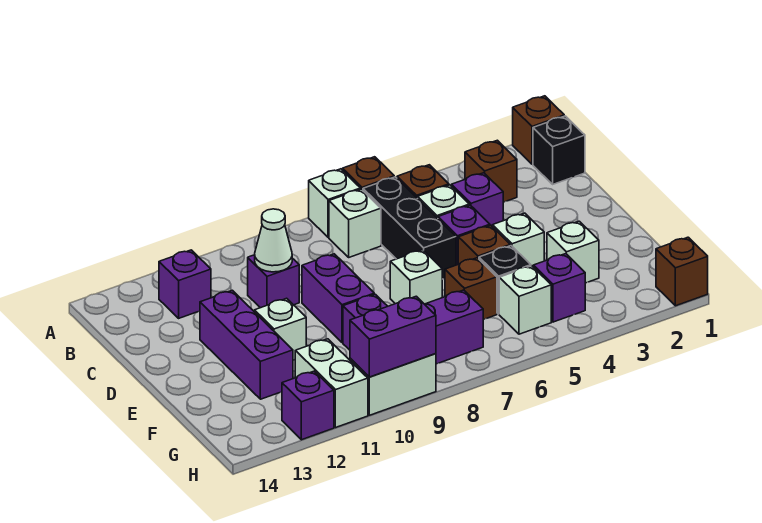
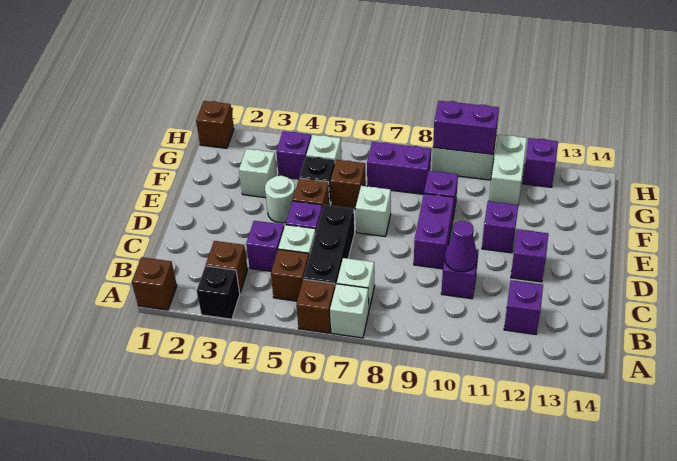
black 1x1 brick [533,116,585,184] -> black 1x1 brick moved to [197,266,240,319]
white 1x1 cone [255,209,292,272] -> purple 1x1 cone [445,221,477,272]
purple 1x3 brick [200,290,293,399] -> purple 1x1 brick [511,229,548,282]
white 1x1 brick [492,213,544,266] -> white 1x1 round brick [265,176,295,223]
white 1x1 brick [254,298,306,360] -> purple 1x1 brick [482,201,518,253]

